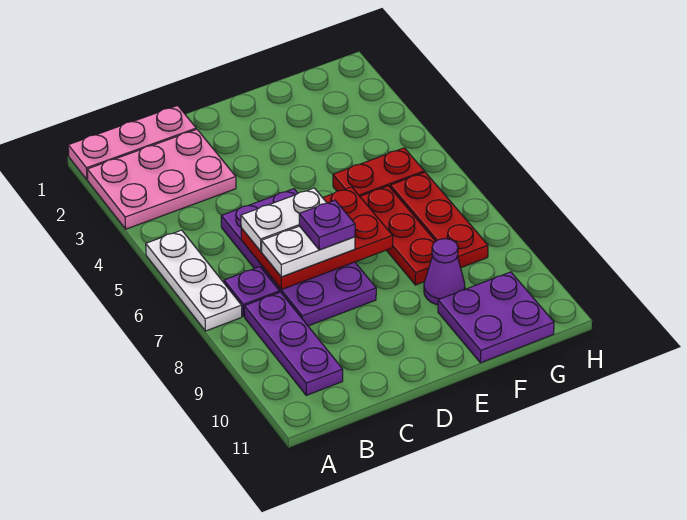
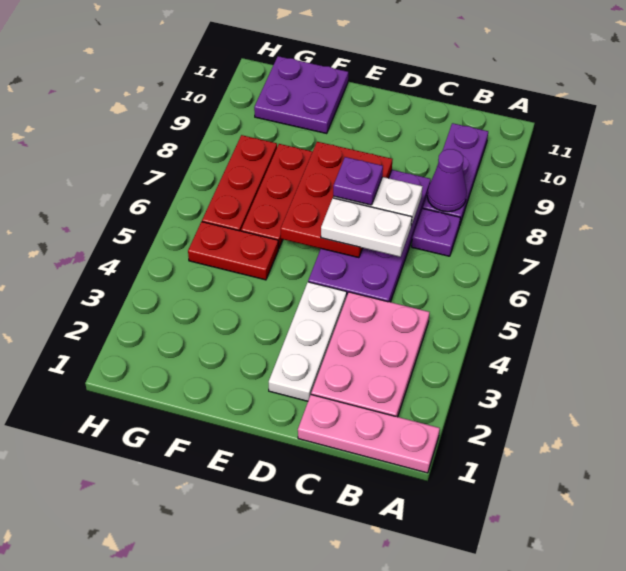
pink 2x3 plate [87,129,236,229] -> pink 2x3 plate turned to [311,292,430,417]
white 1x3 plate [146,230,242,331] -> white 1x3 plate moved to [269,282,347,401]
red 2x3 plate [241,187,393,290] -> red 2x3 plate turned to [281,142,392,258]
purple 1x1 cone [424,239,465,305] -> purple 1x1 cone moved to [427,149,467,212]

